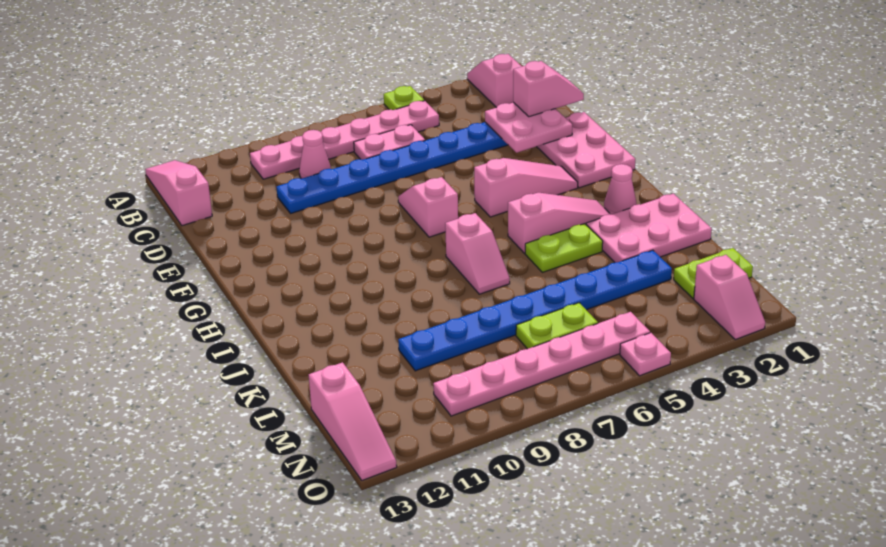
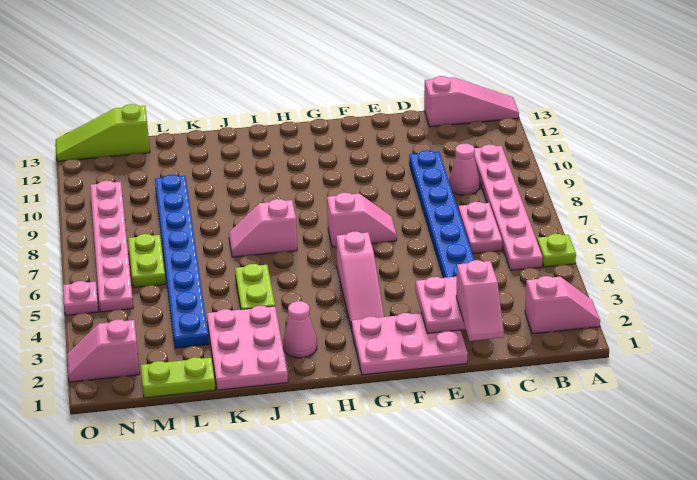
pink 1x3 slope [508,193,611,254] -> none
lime 1x2 plate [674,248,753,298] -> lime 1x2 plate turned to [141,357,215,398]
pink 1x3 slope [309,362,397,480] -> lime 1x3 slope [56,104,150,161]

